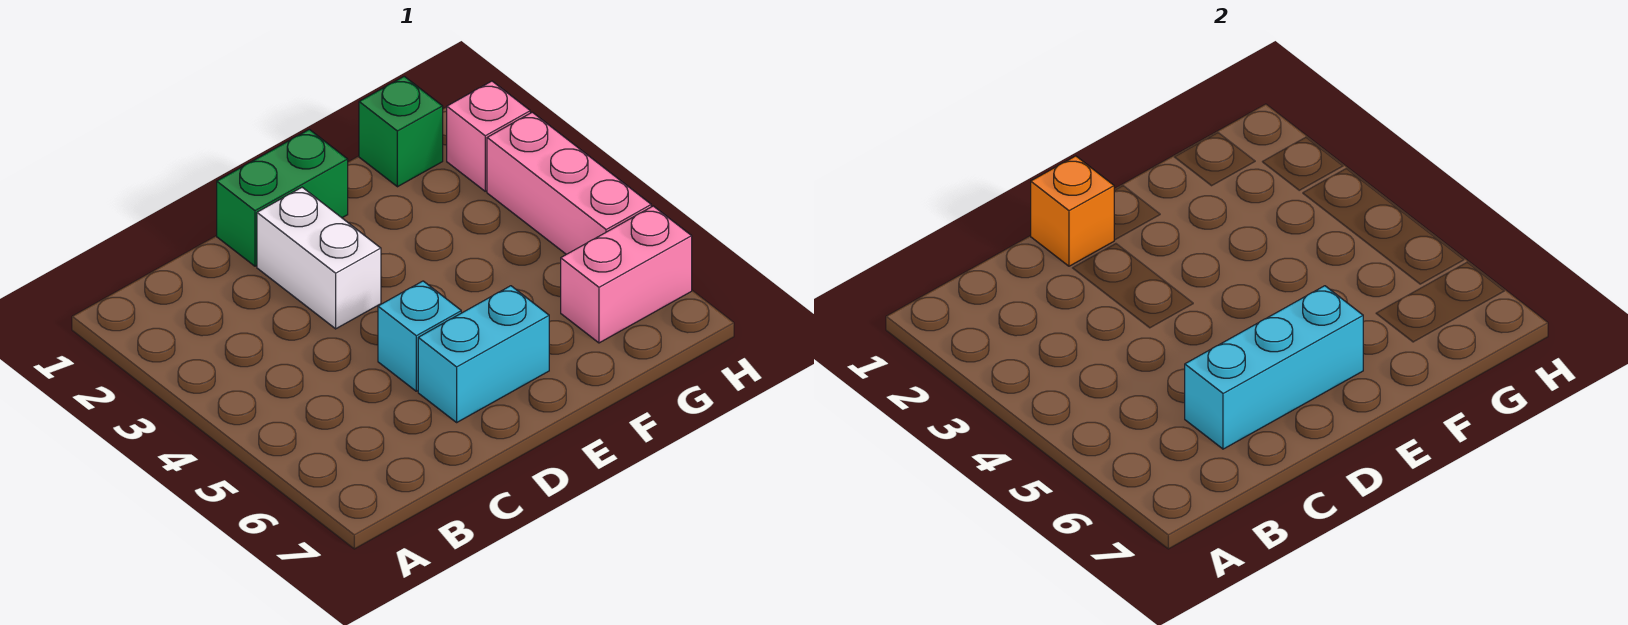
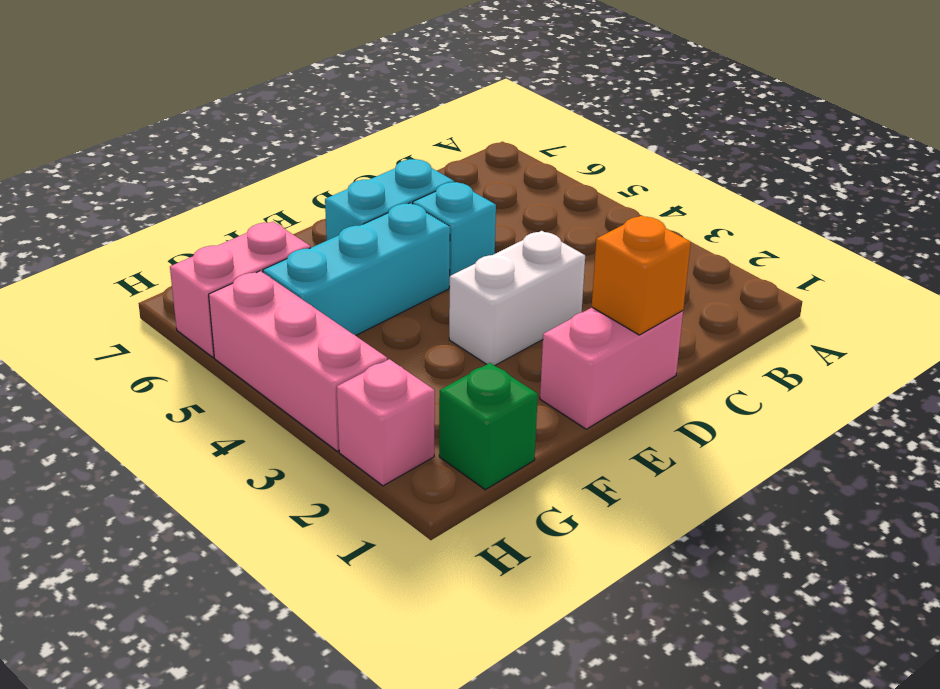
cyan 1x3 brick [1185,286,1363,449] -> cyan 1x3 brick moved to [263,203,450,335]
green 1x2 brick [217,129,348,266] -> pink 1x2 brick [540,308,683,429]
white 1x2 brick [257,187,381,329] -> white 1x2 brick turned to [449,231,585,366]

